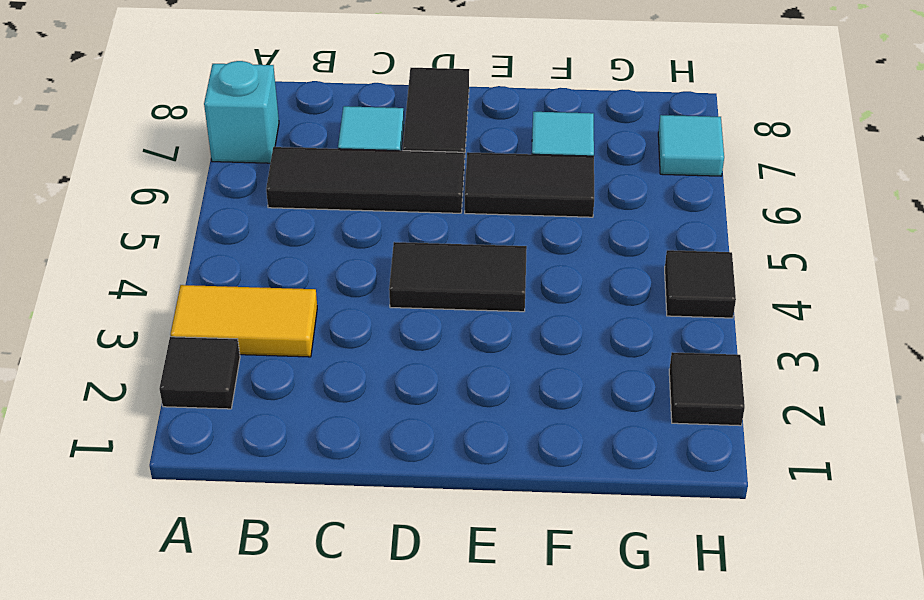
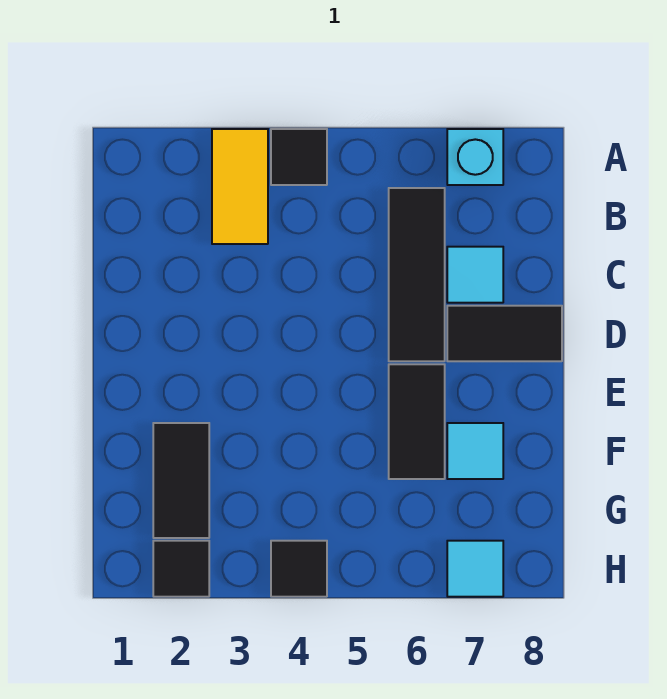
black 1x1 tile [159,337,240,409] -> black 1x1 tile moved to [271,129,327,185]
black 1x2 tile [389,242,527,312] -> black 1x2 tile moved to [153,423,209,538]

